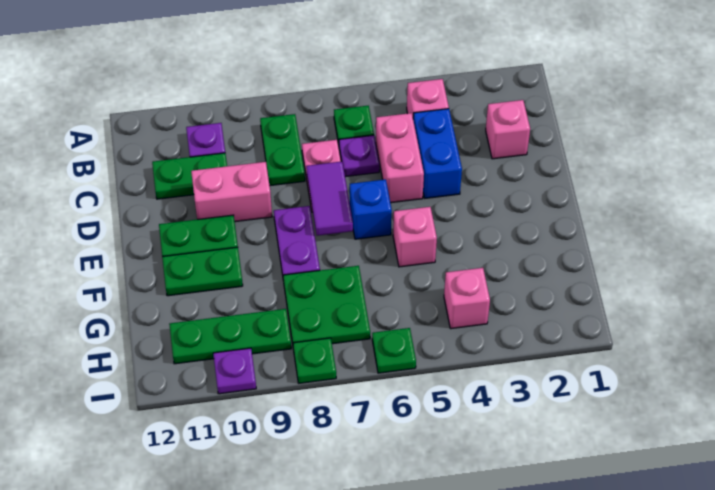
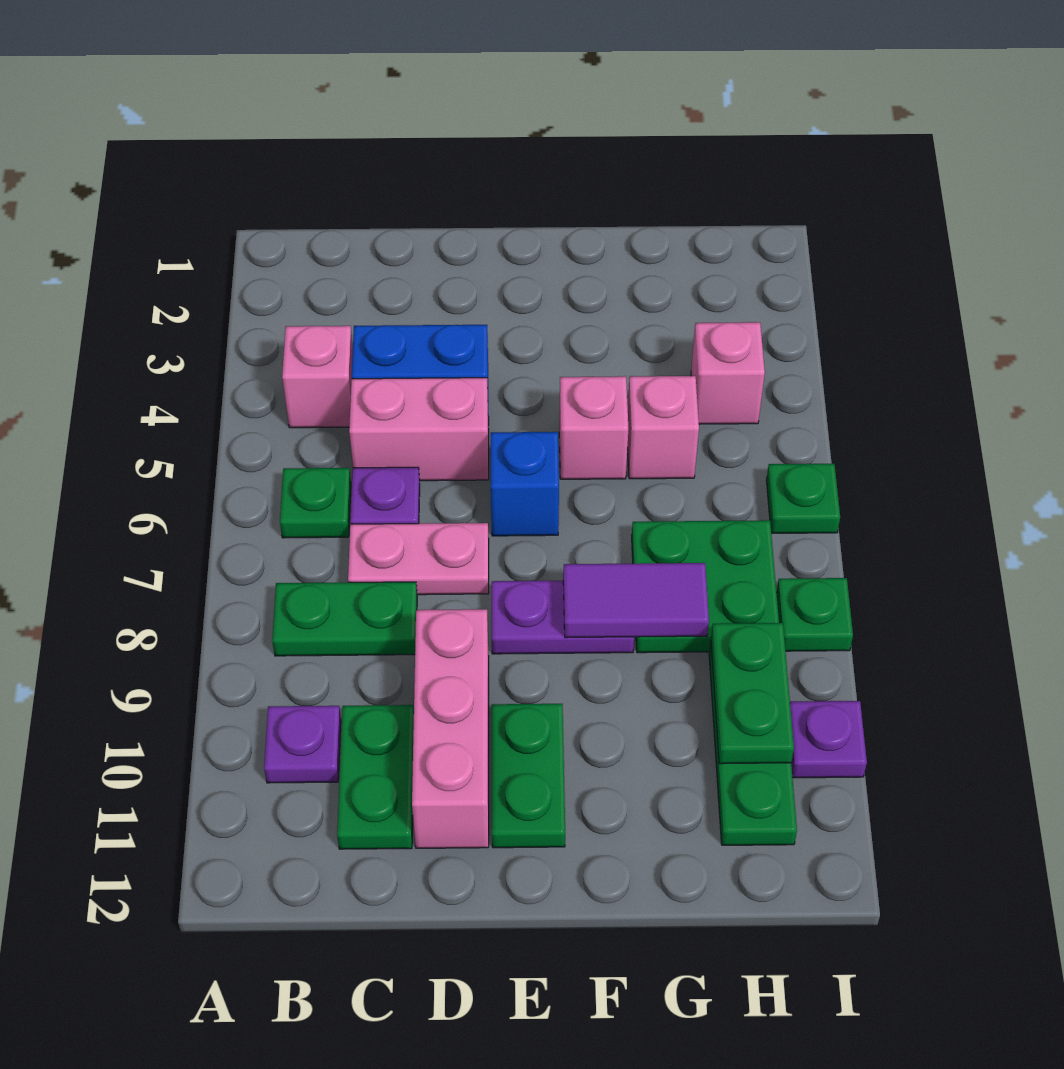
pink 1x1 brick [486,100,530,159] -> pink 1x1 brick moved to [628,376,699,479]
purple 1x2 tile [306,161,353,236] -> purple 1x2 tile moved to [563,563,709,638]
pink 1x2 brick [191,162,272,222] -> pink 1x3 brick [412,609,489,848]
green 1x2 plate [162,247,243,296] -> green 1x2 plate moved to [711,623,794,764]

